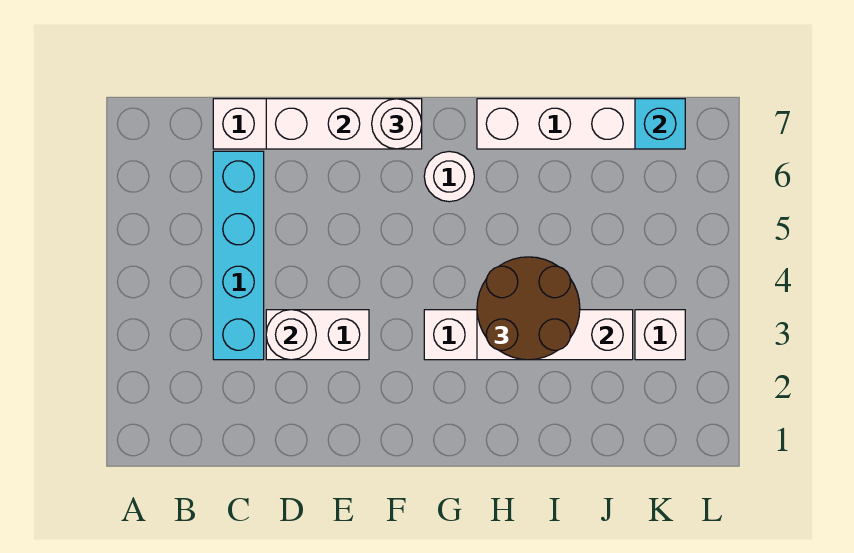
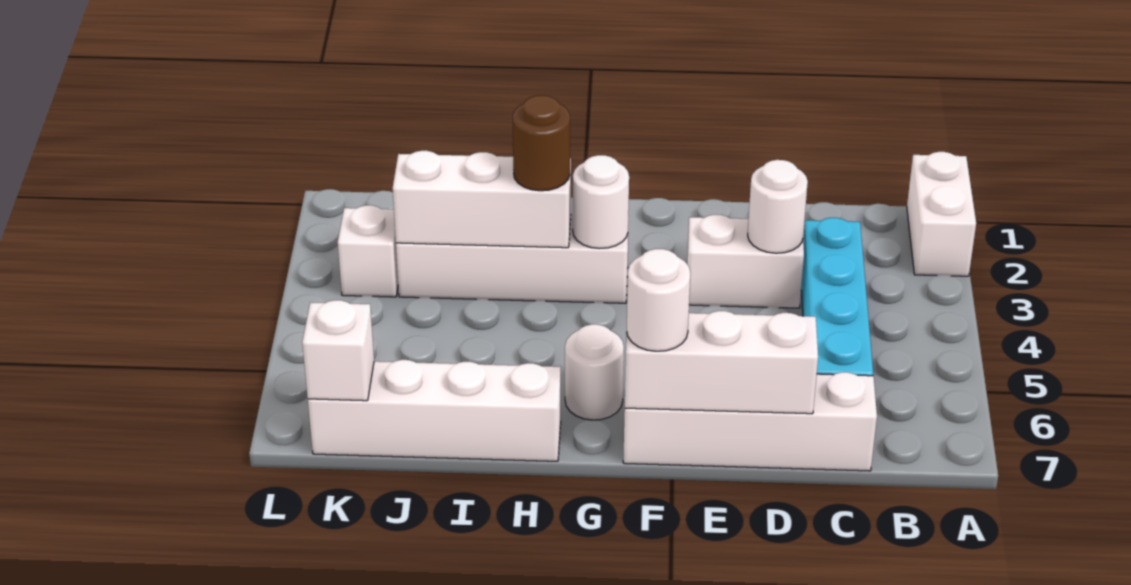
none -> white 1x2 brick [907,152,976,276]
none -> white 1x1 round brick [573,155,629,248]
brown 2x2 round brick [477,257,580,360] -> brown 1x1 round brick [513,95,570,191]
cyan 1x1 brick [635,99,685,149] -> white 1x1 brick [302,300,374,401]

